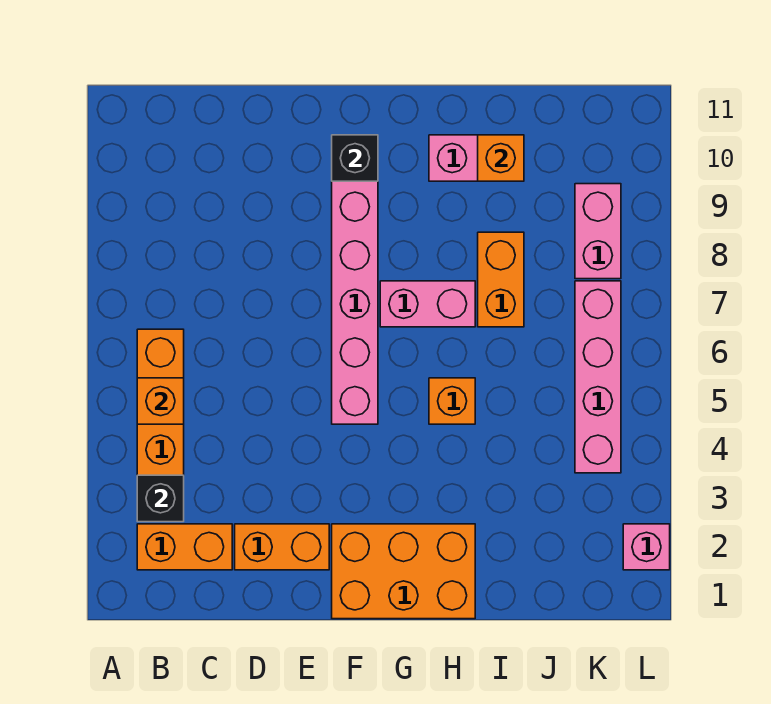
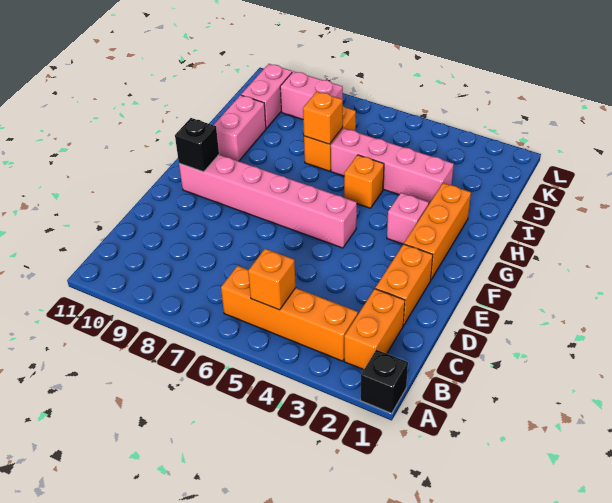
black 1x1 brick [137,475,184,522] -> black 1x1 brick moved to [360,350,408,413]
orange 2x3 brick [332,524,475,619] -> orange 1x3 brick [404,183,471,279]
pink 1x2 brick [380,281,475,327] -> pink 1x2 brick moved to [241,64,292,128]
orange 1x2 brick [478,232,524,327] -> orange 1x2 brick turned to [304,106,356,171]
orange 1x1 brick [478,135,524,181] -> orange 1x1 brick moved to [303,91,343,144]
pink 1x4 brick [575,281,621,473] -> pink 1x4 brick moved to [331,128,454,204]
pink 1x1 brick [623,524,670,570] -> pink 1x1 brick moved to [387,193,429,244]

